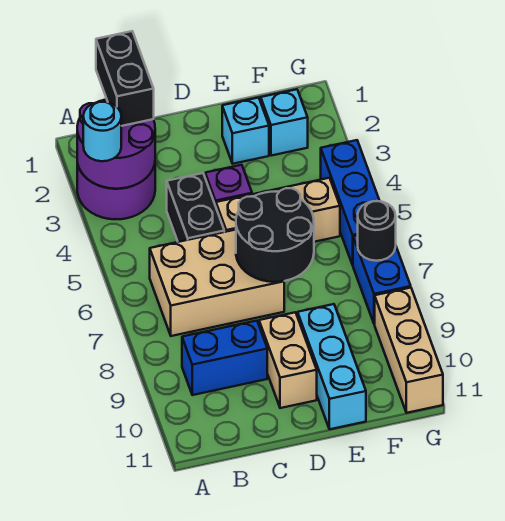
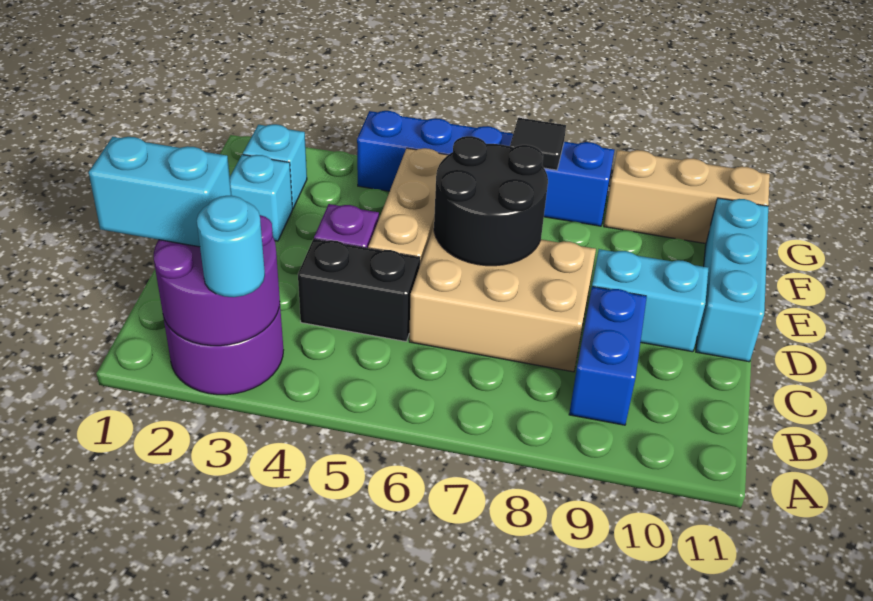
black 1x2 brick [96,31,154,126] -> cyan 1x2 brick [89,137,232,247]
tan 2x3 brick [150,230,284,336] -> tan 2x3 brick turned to [409,226,596,372]
tan 1x2 brick [259,312,317,408] -> cyan 1x2 brick [592,249,708,352]
cyan 1x3 brick [298,304,366,429] -> cyan 1x3 brick turned to [696,198,768,362]
black 1x1 round brick [358,201,396,261] -> black 1x1 tile [510,118,566,170]

